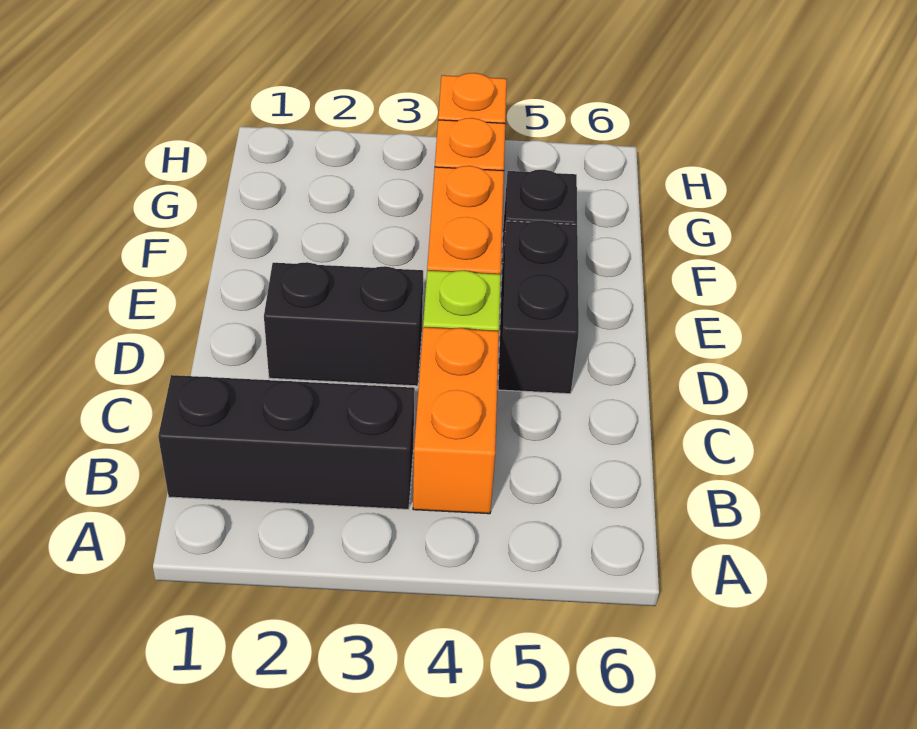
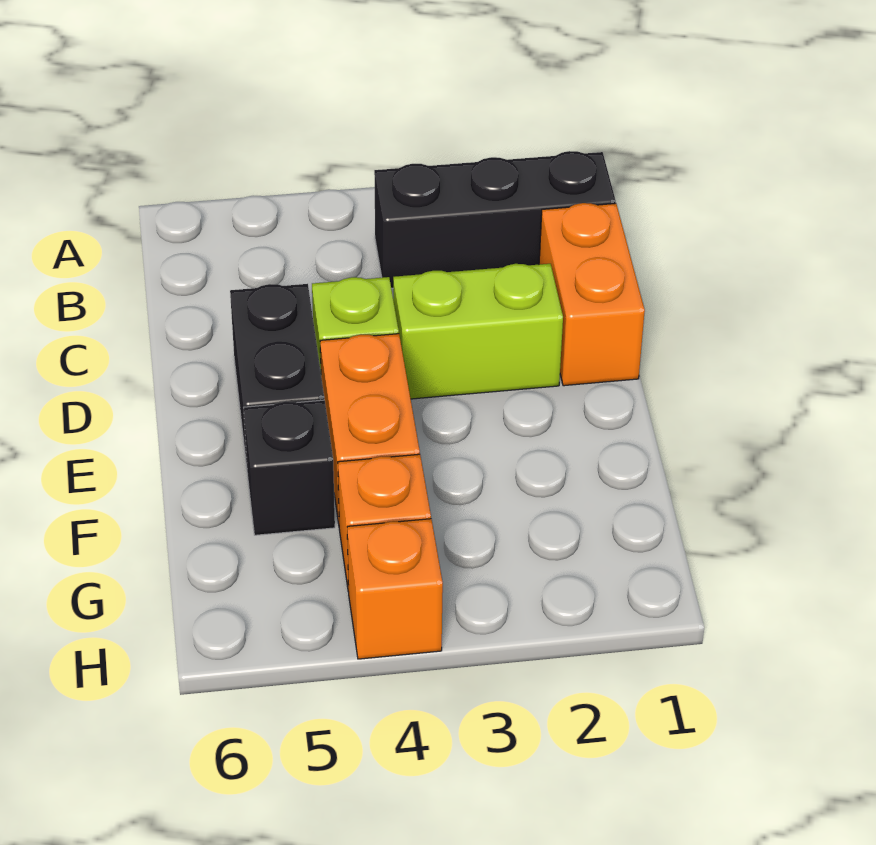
orange 1x2 brick [413,327,499,514] -> orange 1x2 brick moved to [539,203,645,386]
black 1x2 brick [264,262,423,386] -> lime 1x2 brick [393,264,563,399]

